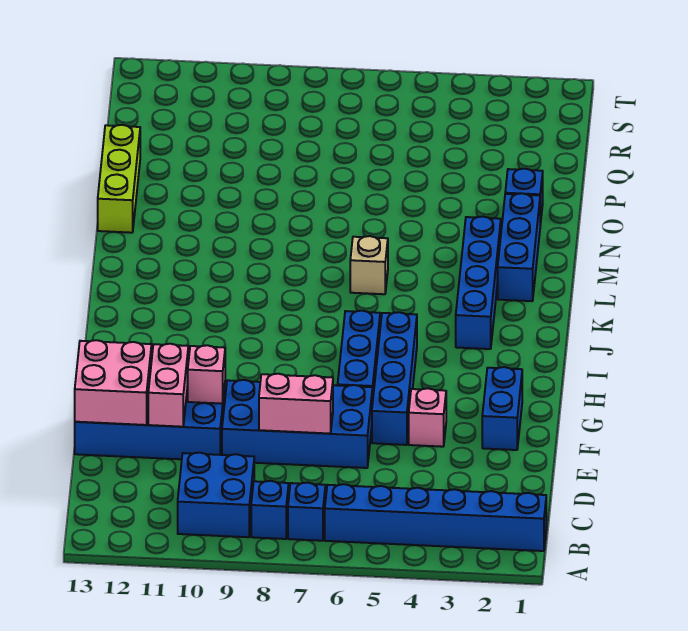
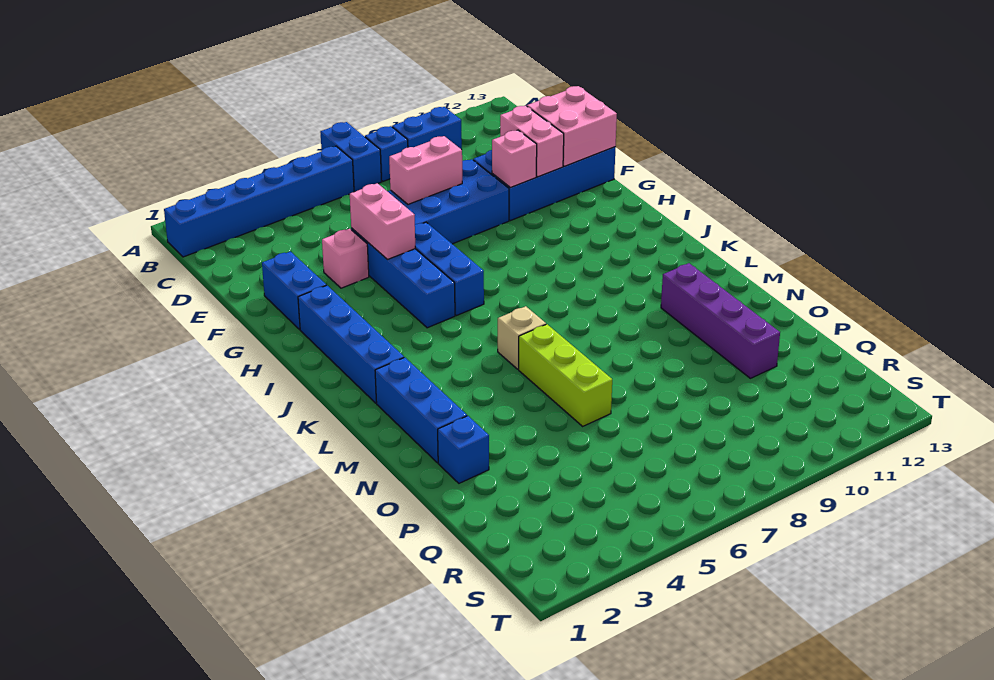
blue 1x1 brick [288,483,325,541] -> blue 1x2 brick [320,122,382,191]
blue 2x2 brick [178,453,254,537] -> blue 1x2 brick [392,107,462,150]
none -> pink 1x2 brick [350,183,415,260]
blue 1x4 brick [456,216,501,349] -> blue 1x4 brick moved to [298,285,404,403]
none -> purple 1x4 brick [661,263,780,378]
lime 1x3 brick [98,125,140,233] -> lime 1x3 brick moved to [519,324,612,426]

